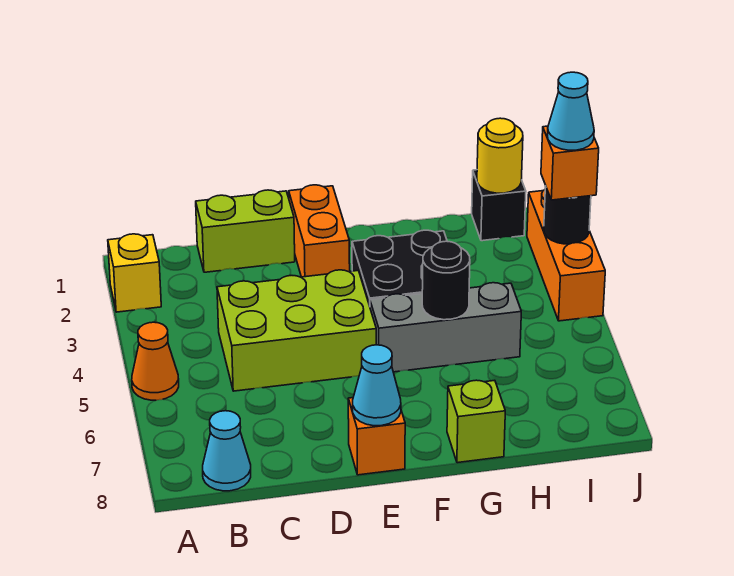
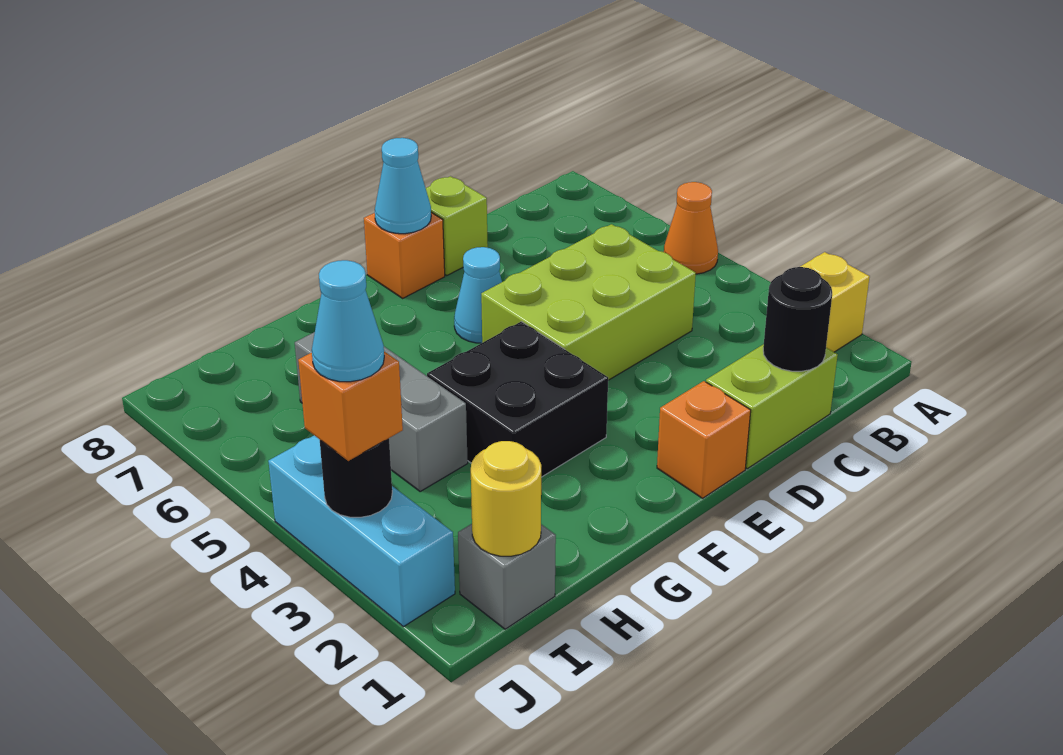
cyan 1x1 cone [203,411,251,491] -> cyan 1x1 cone moved to [454,247,502,343]
orange 1x2 brick [289,185,350,277] -> orange 1x1 brick [657,381,751,498]
grey 1x3 brick [370,283,521,372] -> grey 1x3 brick turned to [295,332,468,492]
black 1x1 round brick [422,241,470,320] -> black 1x1 round brick moved to [763,267,832,371]
lime 1x1 brick [447,380,505,463] -> lime 1x1 brick moved to [426,176,488,276]
black 1x1 brick [472,170,526,241] -> grey 1x1 brick [458,524,556,629]
orange 1x3 brick [527,190,605,321] -> cyan 1x3 brick [268,436,455,627]

